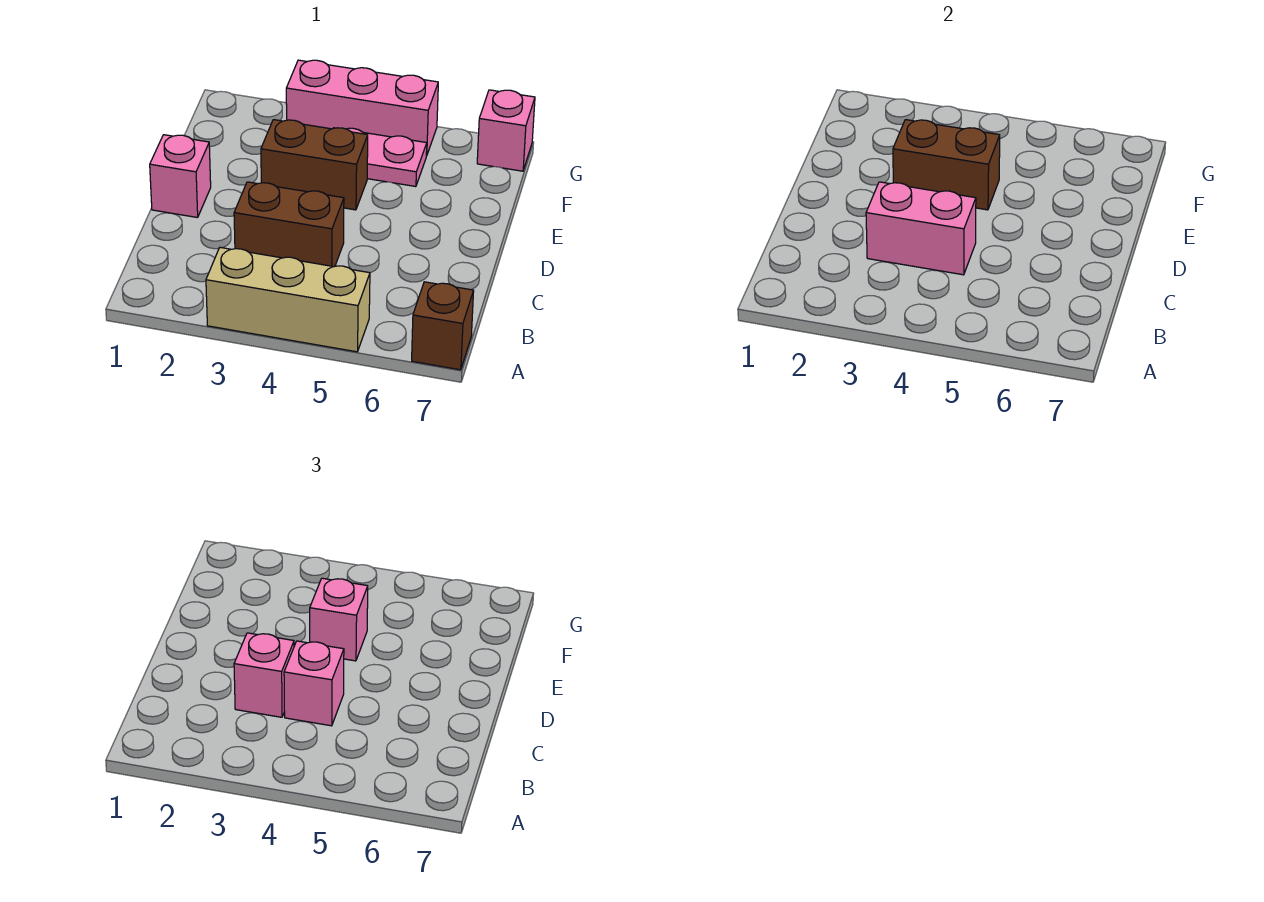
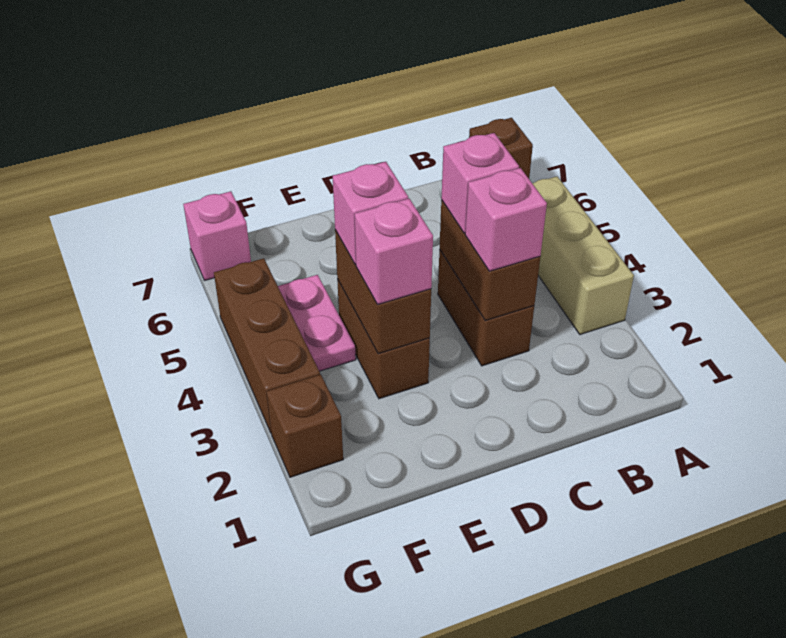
pink 1x2 brick [866,182,976,275] -> brown 1x2 brick [440,200,540,321]
pink 1x1 brick [150,135,211,218] -> pink 1x1 brick moved to [355,198,433,305]
none -> brown 1x1 brick [266,374,343,477]
pink 1x3 brick [286,60,438,156] -> brown 1x3 brick [214,258,320,432]

